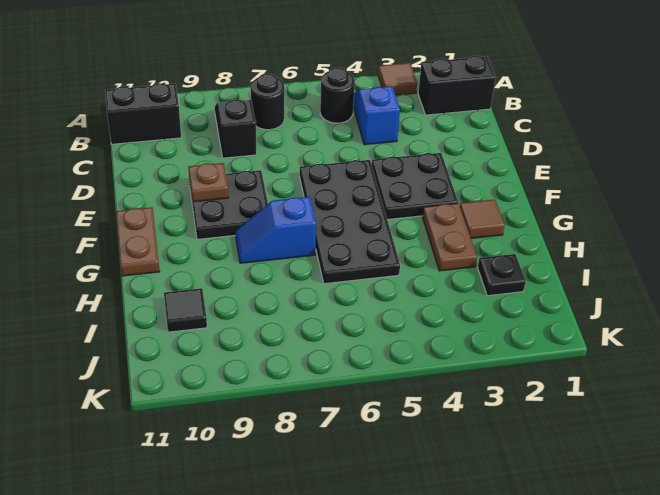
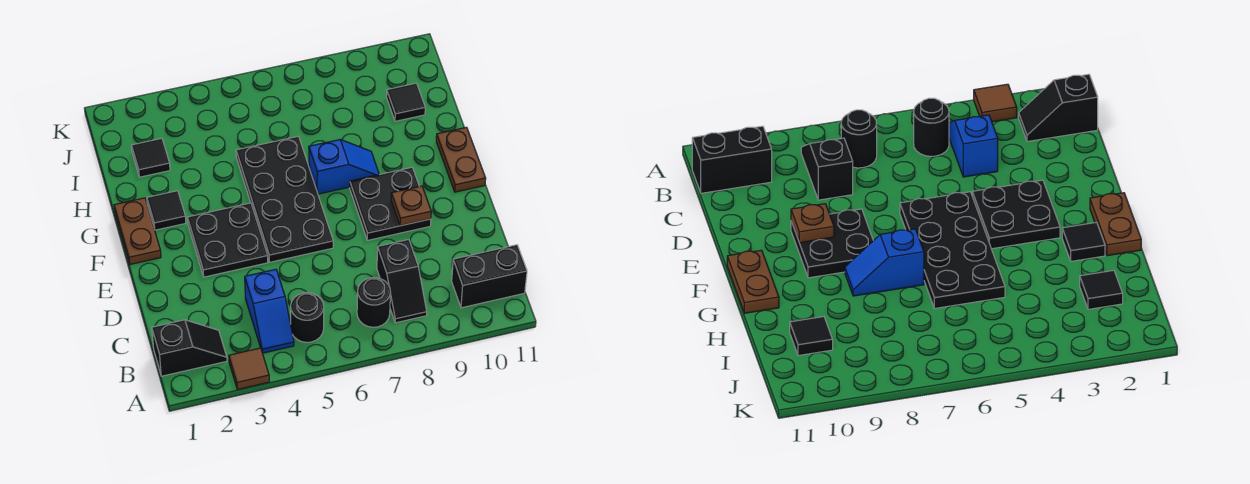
black 1x2 brick [418,56,496,115] -> black 1x2 slope [152,320,227,376]
brown 1x1 tile [460,200,505,238] -> black 1x1 tile [147,191,186,230]
brown 1x2 plate [423,203,477,271] -> brown 1x2 plate moved to [114,198,161,264]
black 1x1 plate [478,254,526,296] -> black 1x1 tile [132,138,170,177]

